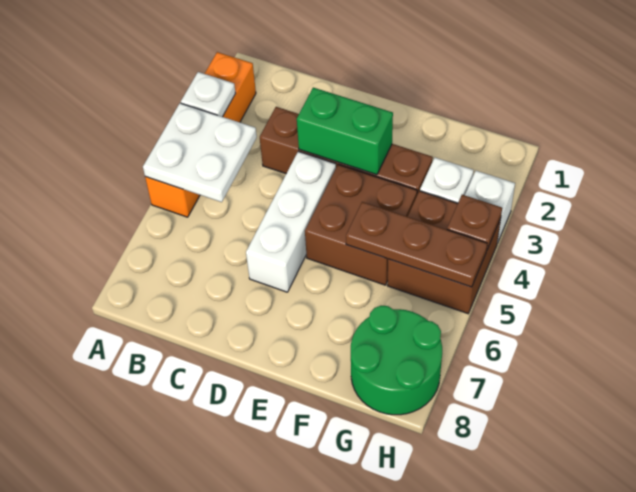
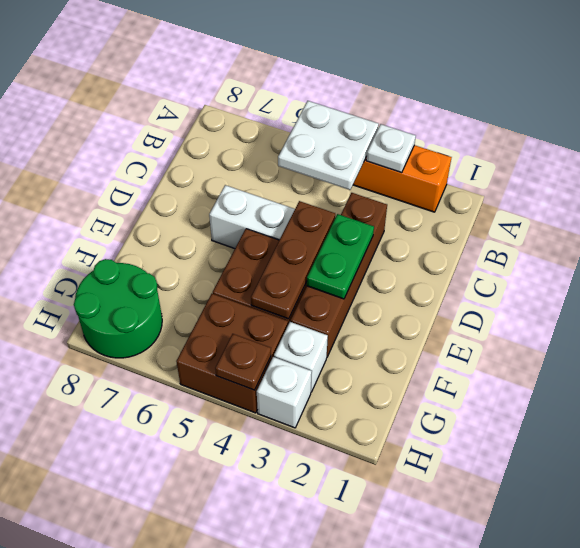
green 1x2 brick [297,88,393,175] -> green 1x2 plate [307,214,374,299]
brown 1x3 plate [346,202,487,287] -> brown 1x3 plate moved to [251,201,335,319]

